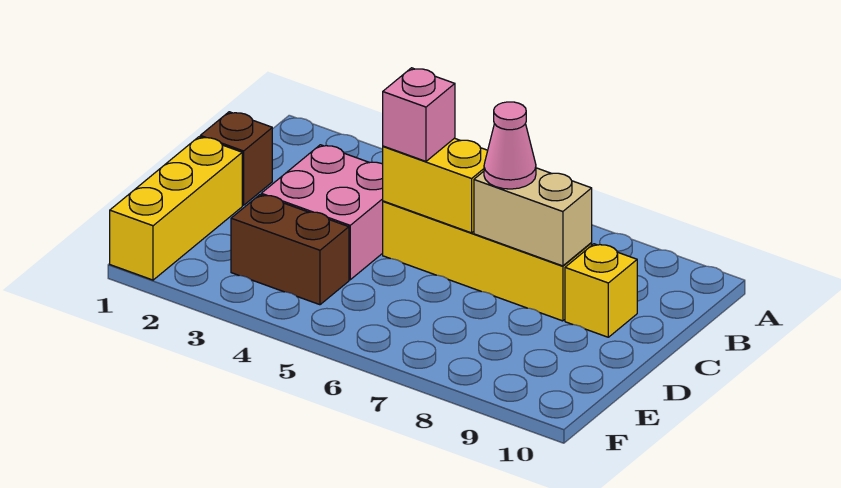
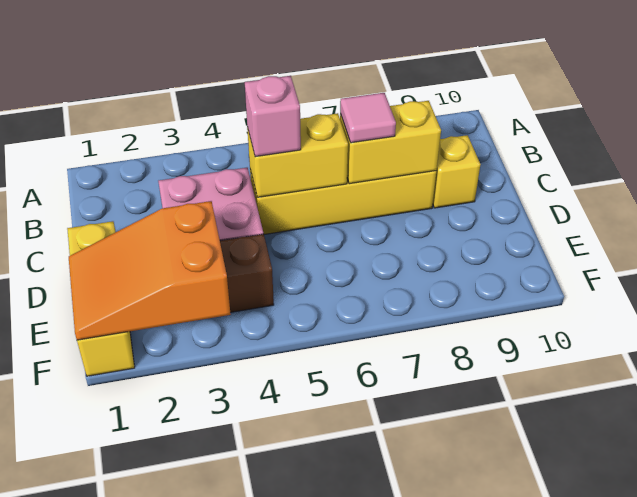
brown 1x1 brick [200,112,272,205] -> none
tan 1x2 brick [474,168,592,266] -> yellow 1x2 brick [340,101,441,184]
pink 1x1 cone [484,102,536,189] -> pink 1x1 tile [340,93,396,143]
none -> orange 2x3 slope [69,201,231,340]

